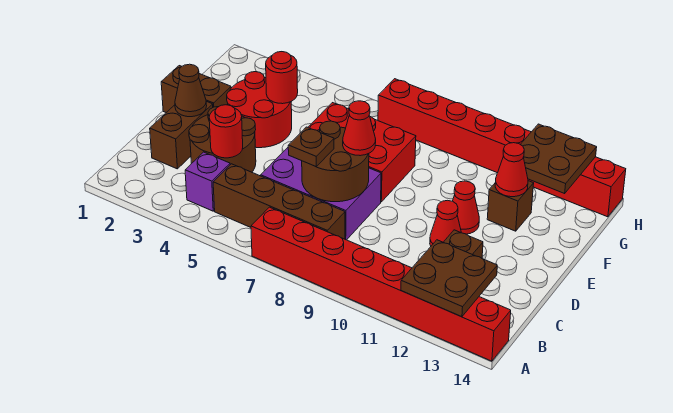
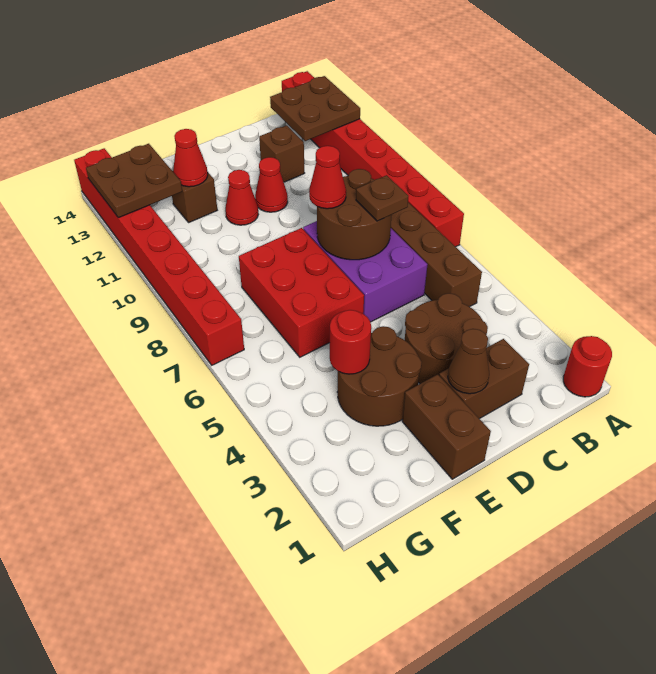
purple 1x1 brick [185,152,230,211] -> none
red 1x1 round brick [209,105,243,158] -> red 1x1 round brick moved to [563,336,612,397]
red 2x2 round brick [227,72,292,148] -> brown 2x2 round brick [337,326,422,426]

